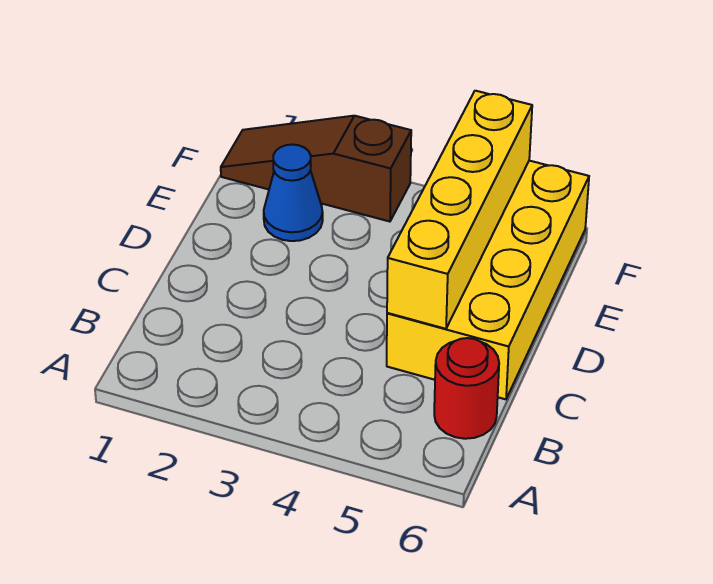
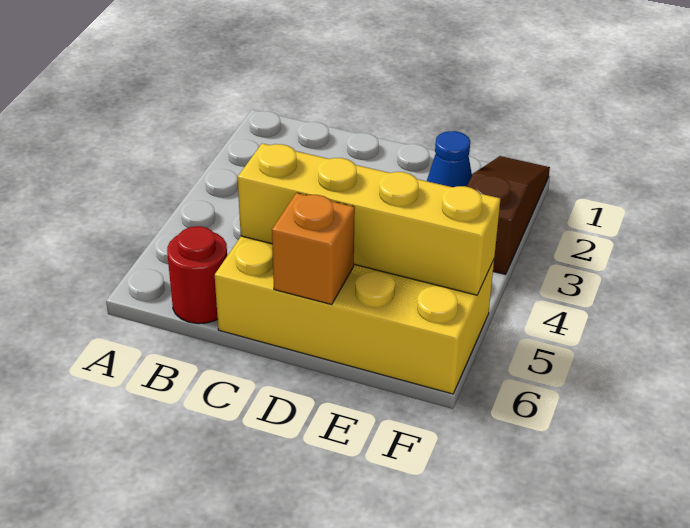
none -> orange 1x1 brick [272,193,355,304]

